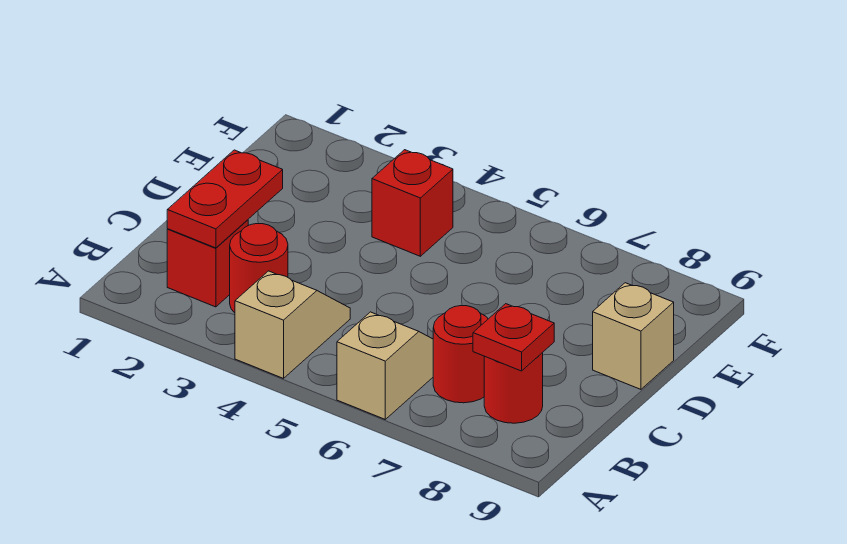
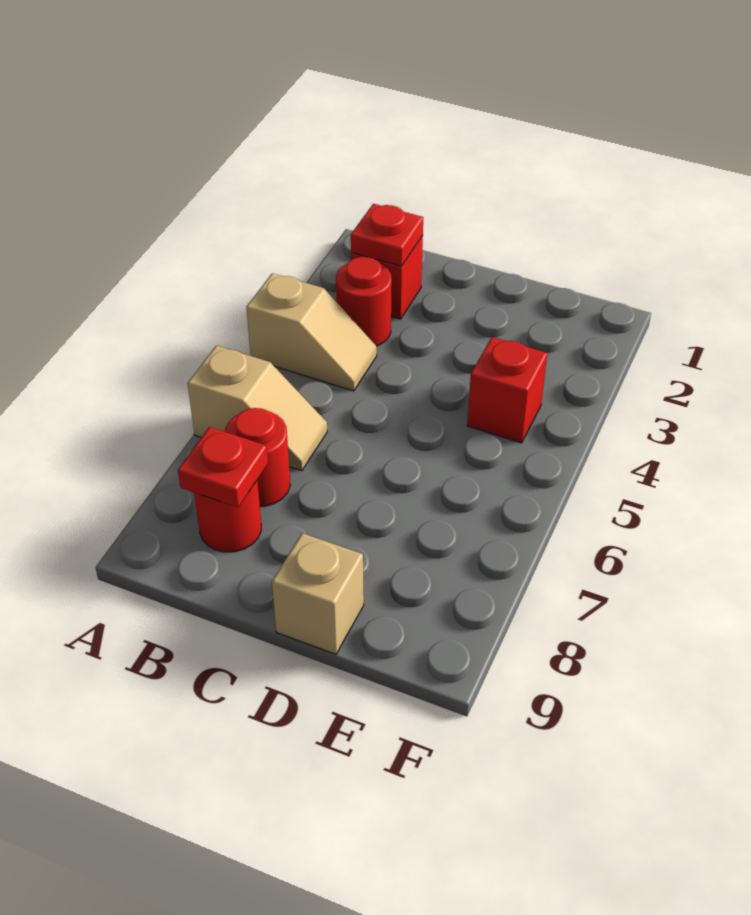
red 1x2 plate [167,150,283,248] -> red 1x1 plate [351,204,423,266]

